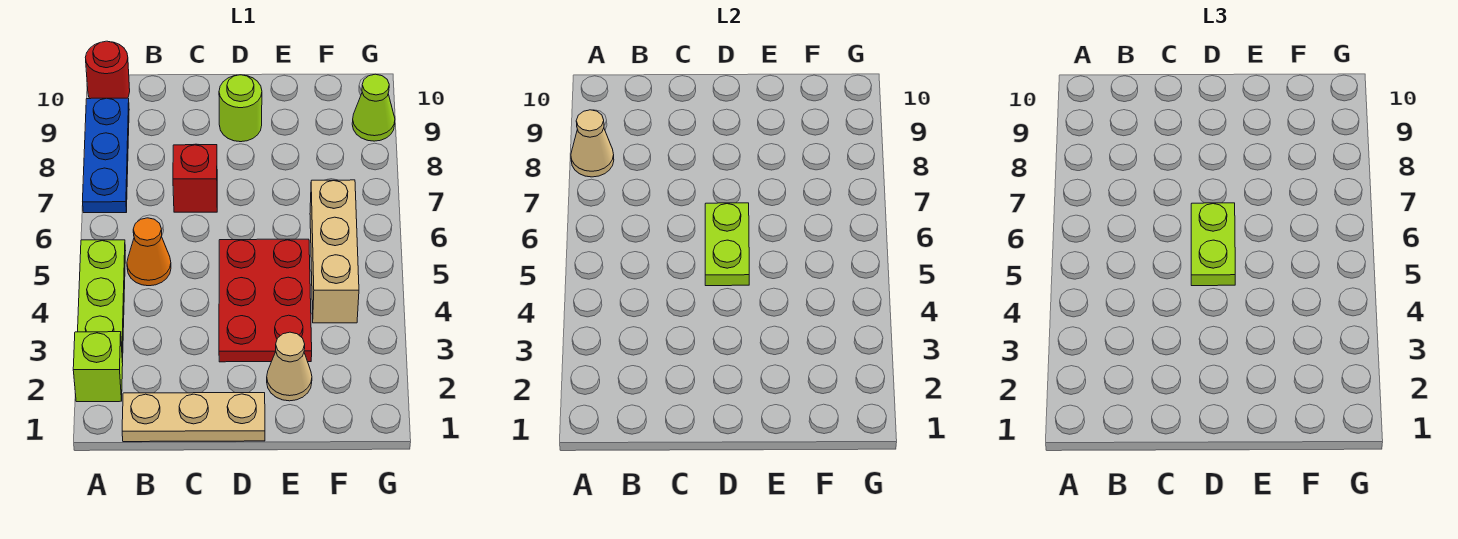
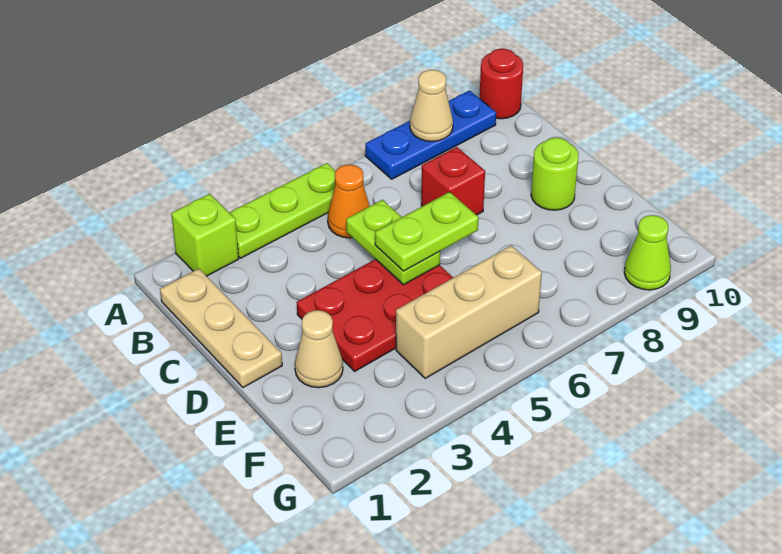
lime 1x2 plate [705,203,749,286] -> lime 1x2 plate turned to [346,200,440,285]

